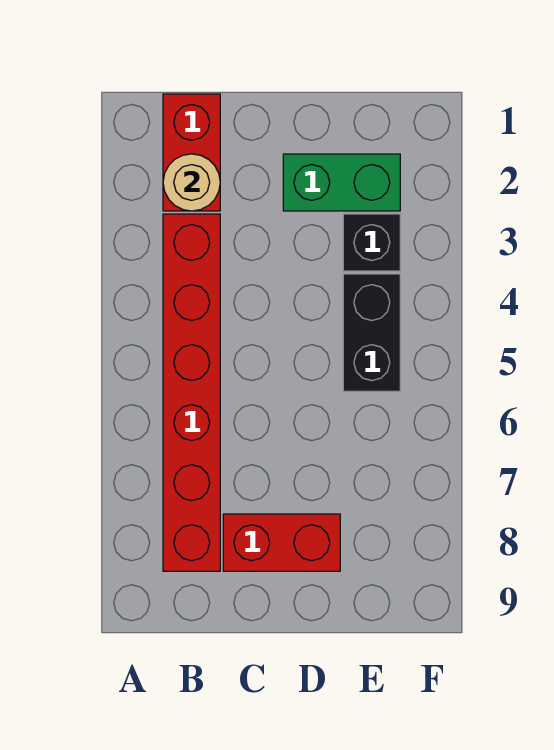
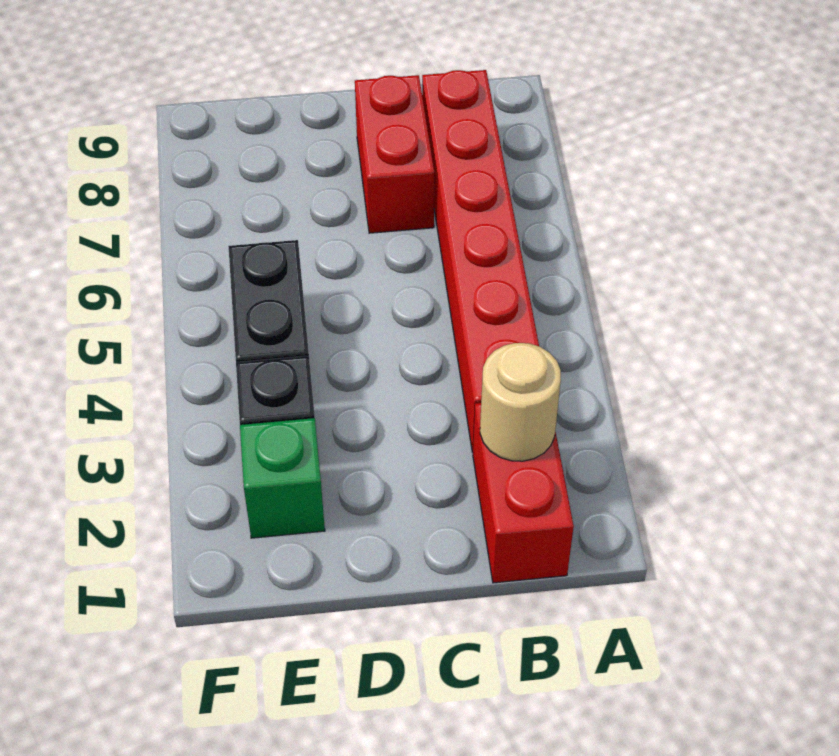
red 1x2 brick [223,514,340,571] -> red 1x2 brick turned to [355,75,434,233]
green 1x2 brick [283,154,400,211] -> green 1x1 brick [240,418,325,538]

